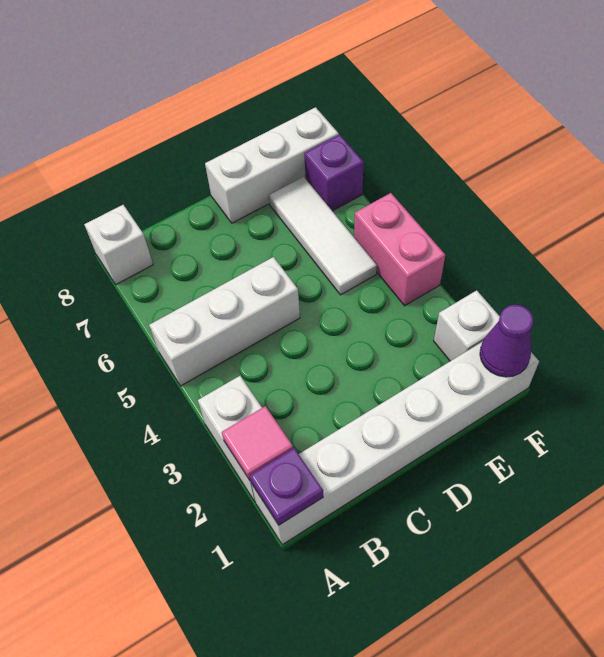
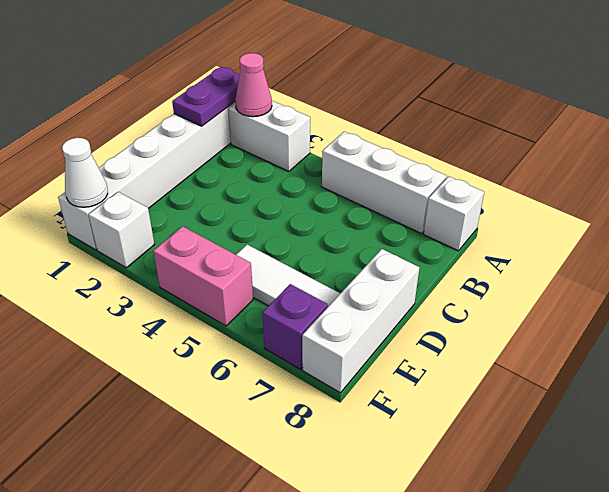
purple 1x1 plate [250,448,323,525] -> purple 1x2 plate [172,67,240,126]
pink 1x1 tile [222,406,293,480] -> pink 1x1 cone [235,53,272,117]
white 1x3 brick [149,257,300,386] -> white 1x3 brick turned to [322,132,447,234]
purple 1x1 cone [480,305,534,377] -> white 1x1 cone [62,138,108,207]

